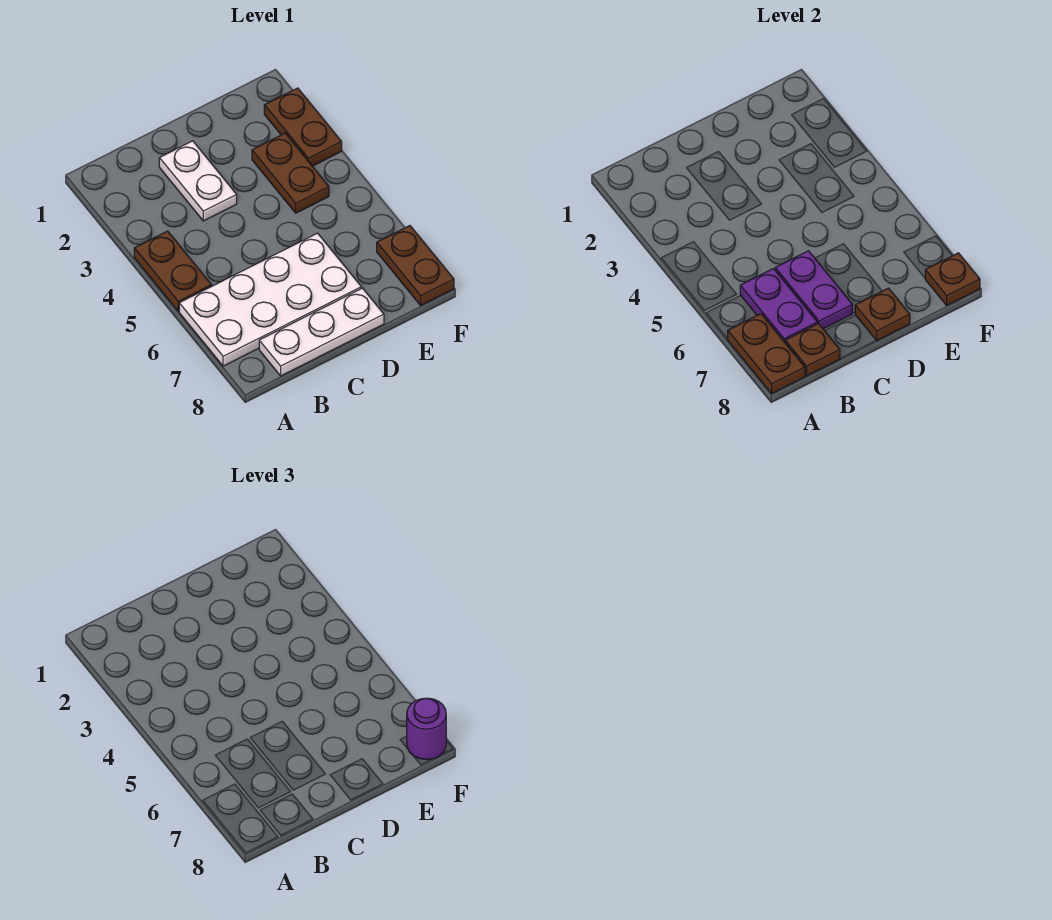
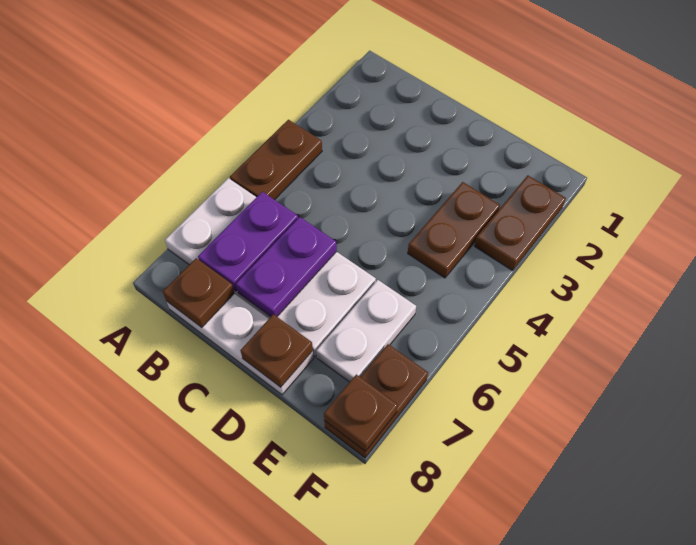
brown 1x2 plate [728,314,805,393] -> none
white 1x2 plate [159,141,237,221] -> white 1x2 plate moved to [316,280,416,382]
purple 1x1 round brick [407,698,446,760] -> none

